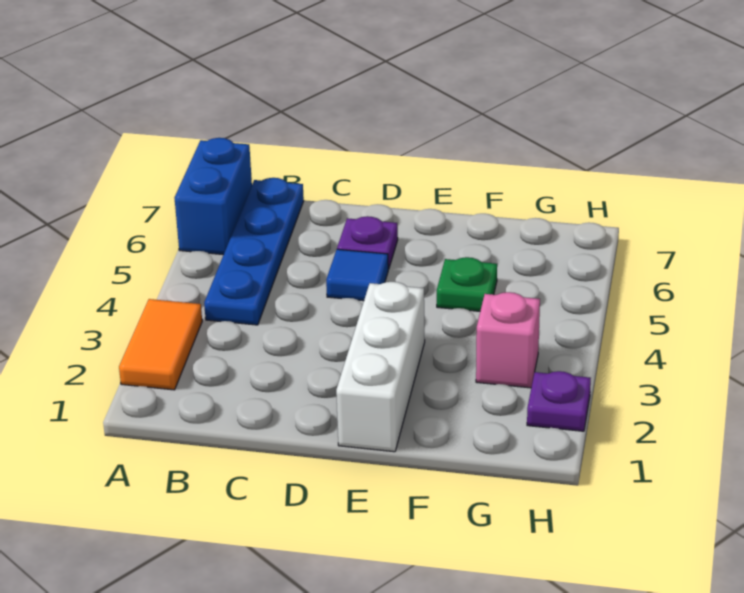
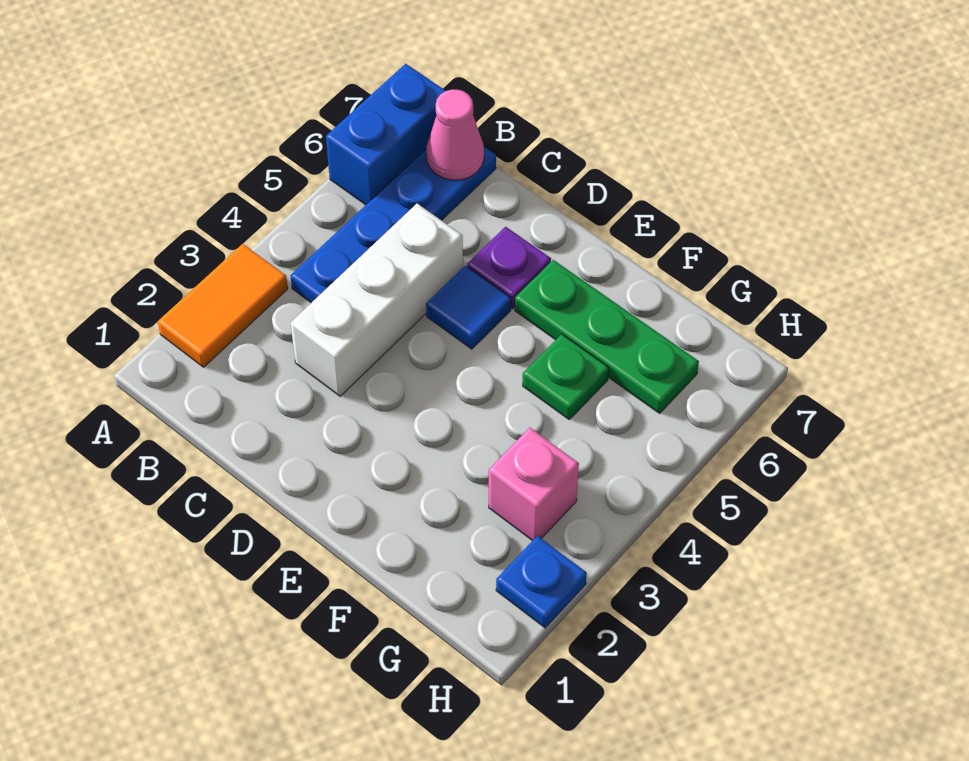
none -> pink 1x1 cone [426,90,484,180]
white 1x3 brick [336,282,425,452] -> white 1x3 brick moved to [291,204,463,396]
none -> green 1x3 plate [515,260,699,413]
purple 1x1 plate [527,371,591,431] -> blue 1x1 plate [496,536,587,628]

